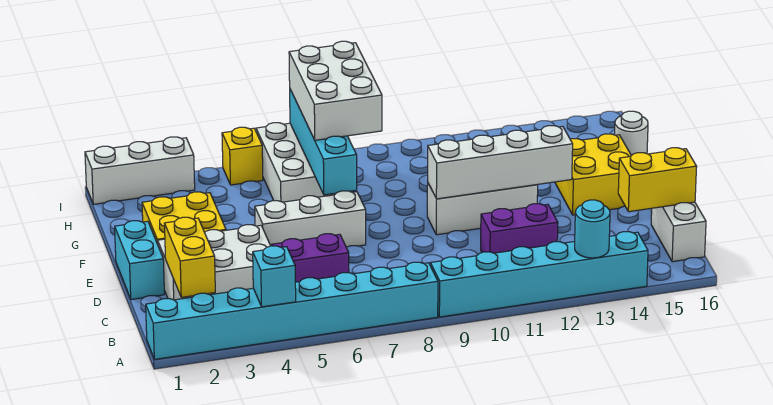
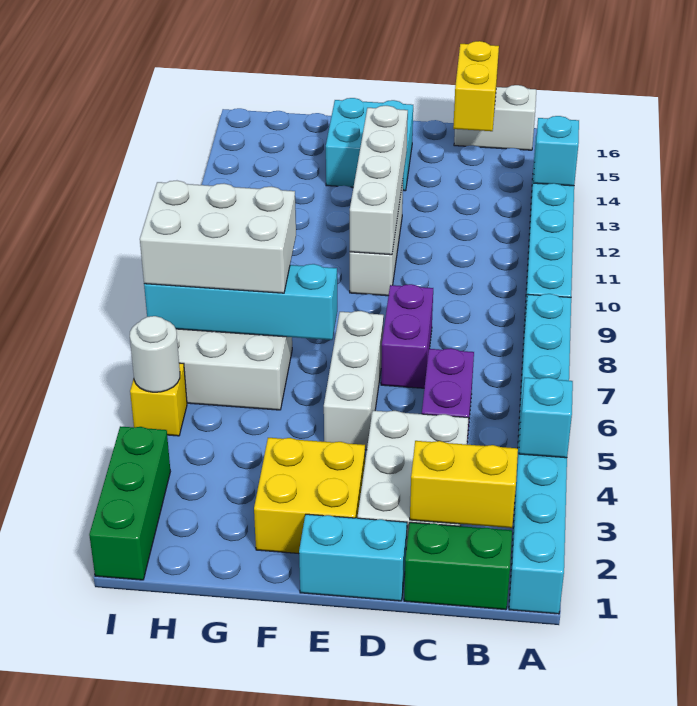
cyan 1x1 round brick [575,200,610,258] -> cyan 1x1 brick [533,116,579,186]
none -> green 1x2 brick [404,522,512,610]
purple 1x2 brick [481,204,558,253] -> purple 1x2 brick moved to [381,284,433,388]
yellow 2x2 brick [555,134,631,215] -> cyan 2x2 brick [326,98,413,191]
white 1x1 round brick [615,111,648,156] -> white 1x1 round brick moved to [130,316,180,392]
white 1x3 brick [85,137,195,204] -> green 1x3 brick [89,426,170,580]

